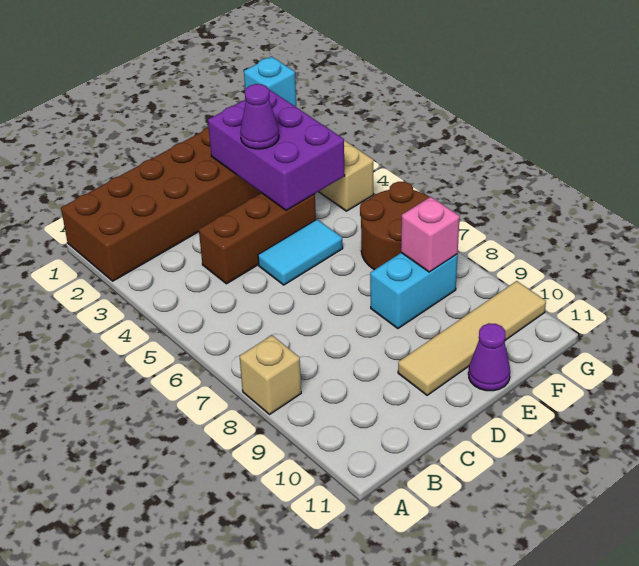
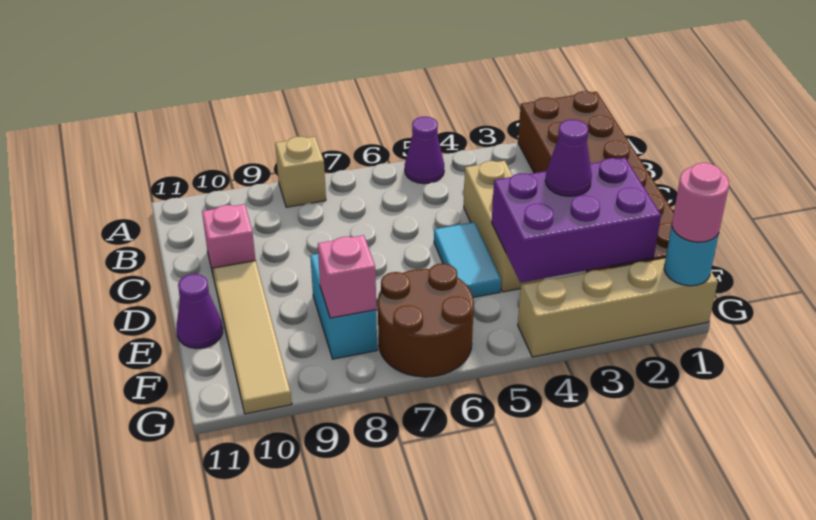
none -> purple 1x1 cone [405,117,444,184]
brown 1x3 brick [199,193,316,284] -> tan 1x3 brick [464,161,544,292]
none -> pink 1x1 brick [202,204,256,277]
cyan 1x1 brick [244,56,296,107] -> cyan 1x1 round brick [664,226,719,286]
none -> pink 1x1 round brick [672,163,729,242]

